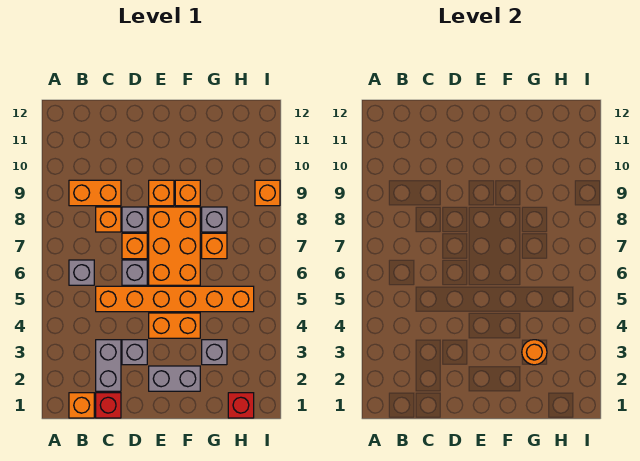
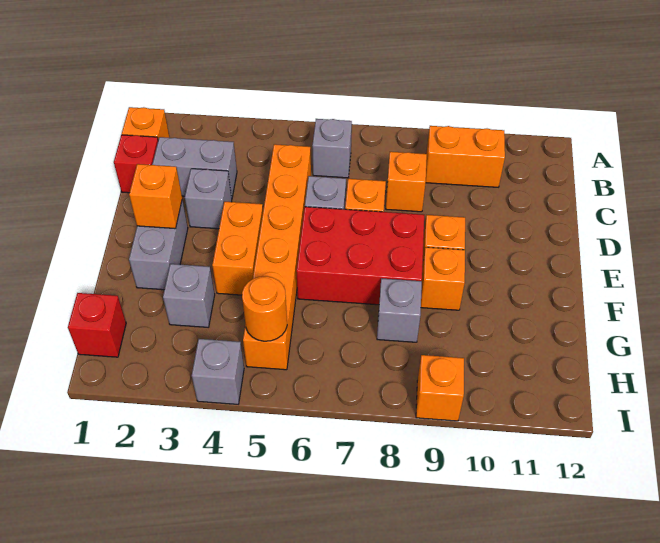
orange 1x2 brick [69,180,121,206] -> orange 1x2 brick turned to [426,126,505,187]
grey 1x1 brick [122,207,147,232] -> grey 1x1 brick moved to [192,339,244,404]
orange 2x3 brick [149,207,200,285] -> red 2x3 brick [296,207,424,305]
orange 1x1 round brick [522,340,547,365] -> orange 1x1 round brick moved to [242,276,287,341]
orange 1x1 brick [202,233,227,259] -> orange 1x1 brick moved to [129,164,182,229]

